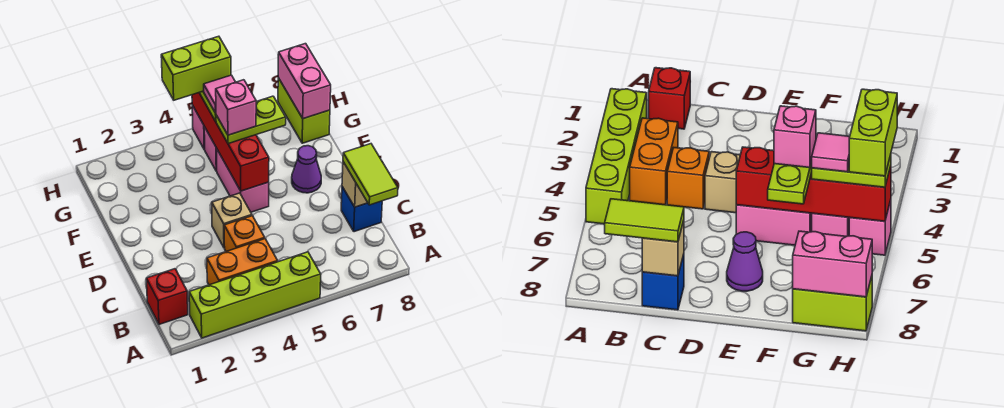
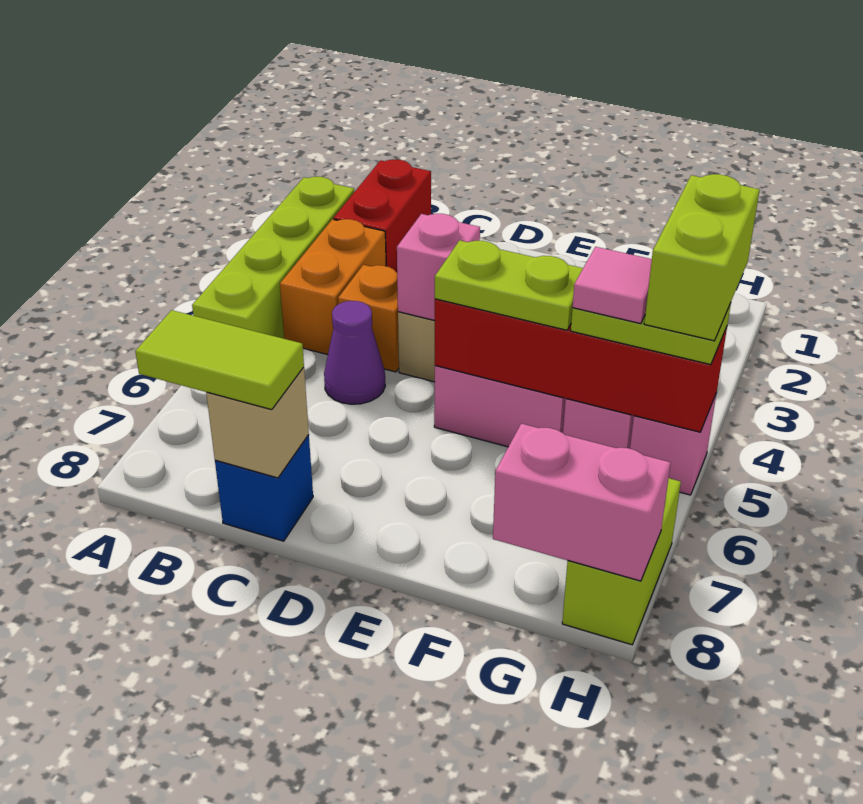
red 1x1 brick [146,269,188,324] -> red 1x2 brick [334,159,431,272]
purple 1x1 cone [292,146,321,193] -> purple 1x1 cone moved to [324,301,385,404]
lime 1x2 plate [216,96,286,144] -> lime 1x2 plate turned to [435,240,583,330]
pink 1x1 brick [216,80,256,135] -> pink 1x1 brick moved to [397,214,480,321]
lime 1x2 brick [278,78,330,143] -> lime 1x2 brick turned to [562,478,681,645]

